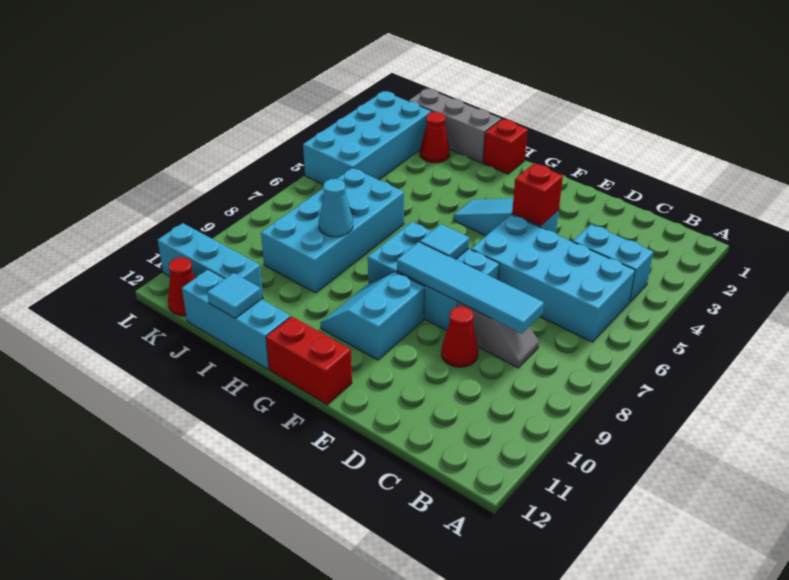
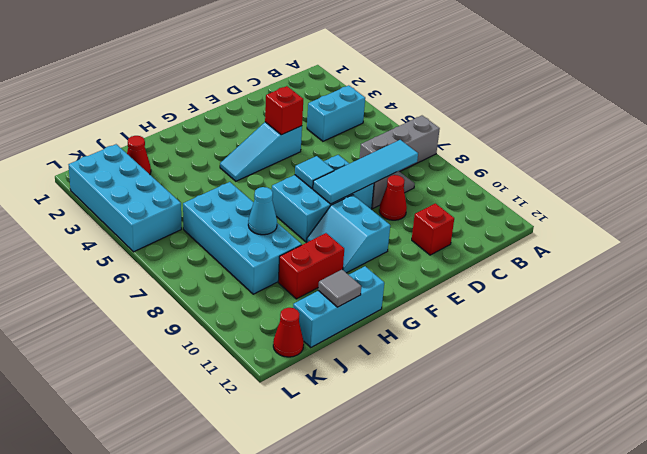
cyan 2x4 brick [471,215,635,342] -> none
red 1x2 brick [266,316,352,405] -> red 1x2 brick moved to [278,233,344,299]
red 1x1 brick [483,119,528,174] -> red 1x1 brick moved to [412,203,454,255]
grey 1x3 brick [409,89,501,163] -> grey 1x3 brick moved to [360,116,440,172]
cyan 1x1 tile [207,273,261,318] -> grey 1x1 tile [318,270,361,307]
cyan 1x3 brick [158,223,263,299] -> none

